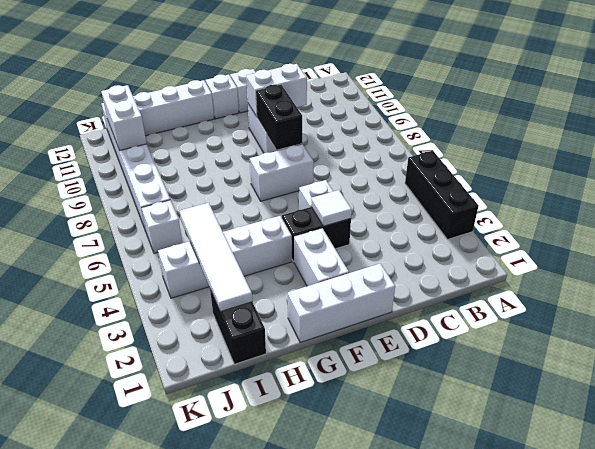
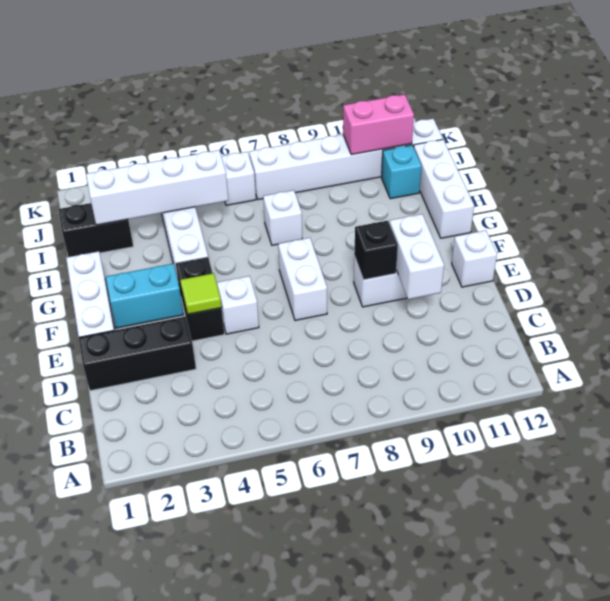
black 1x3 brick [405,151,478,239] -> black 1x3 brick moved to [79,316,196,391]
white 1x1 tile [311,190,352,226] -> lime 1x1 tile [180,273,222,314]
black 1x2 brick [256,85,302,150] -> black 1x1 brick [354,221,398,280]
white 1x2 brick [294,228,349,286] -> cyan 1x2 brick [106,264,183,328]
white 1x1 brick [206,75,239,119] -> white 1x1 brick moved to [263,190,302,245]
white 1x4 tile [179,203,252,312] -> white 1x4 brick [86,150,228,225]
none -> cyan 1x1 brick [382,145,422,199]
white 1x2 brick [101,85,147,150] -> pink 1x2 brick [343,94,414,155]

